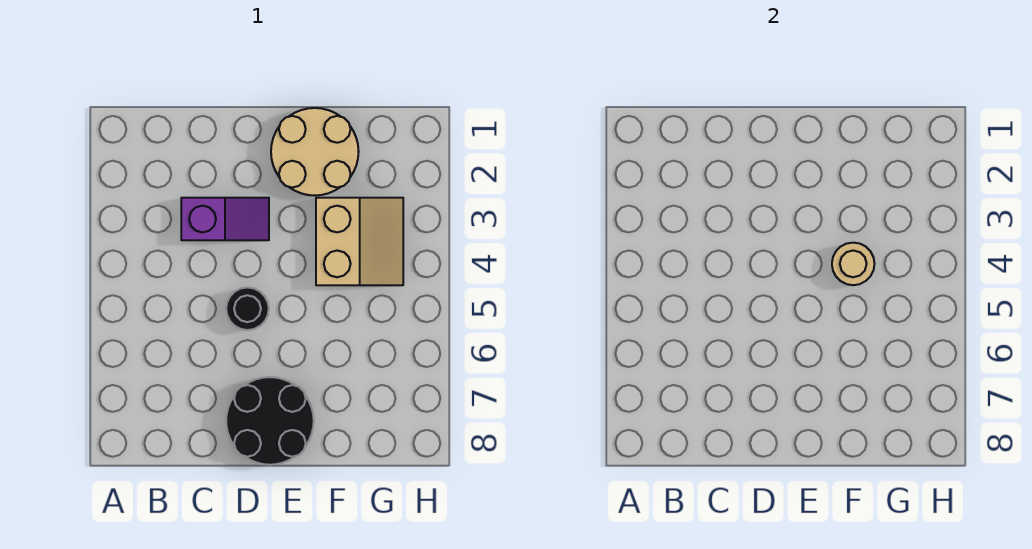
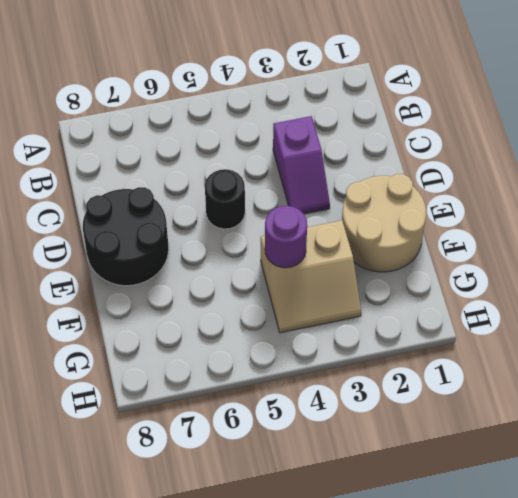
tan 1x1 round brick [832,243,874,285] -> purple 1x1 round brick [265,206,307,268]

